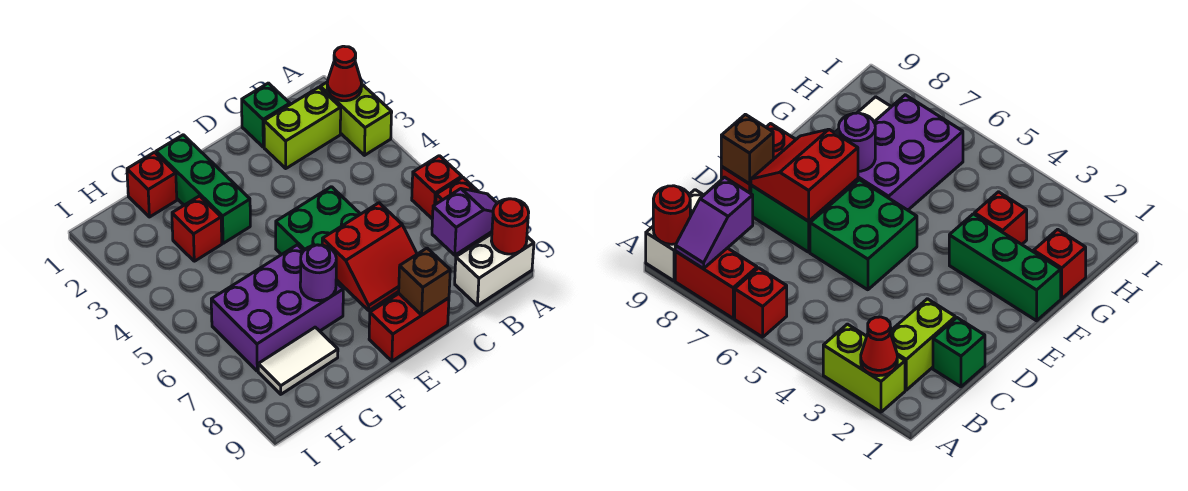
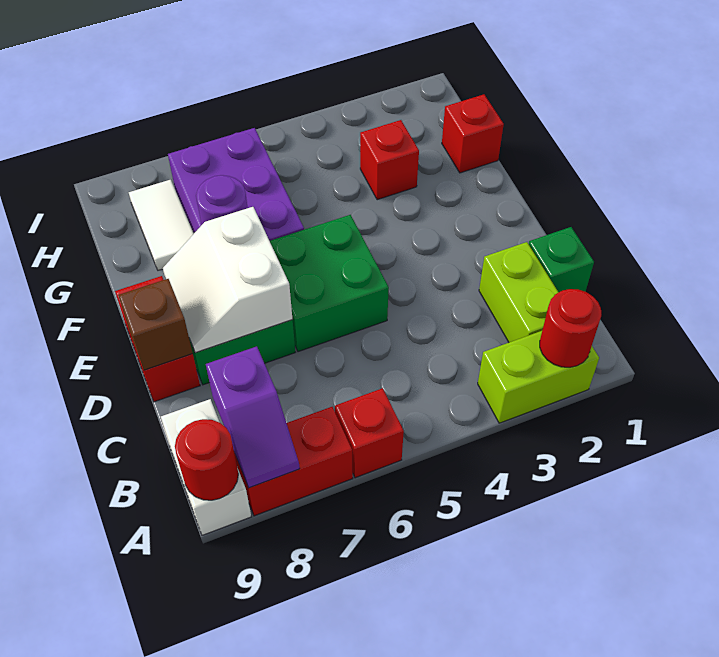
red 1x1 cone [327,46,362,101] -> red 1x1 round brick [540,289,601,367]
red 2x2 slope [322,203,417,310] -> white 2x2 slope [163,207,293,353]
green 1x3 brick [156,135,250,243] -> none

